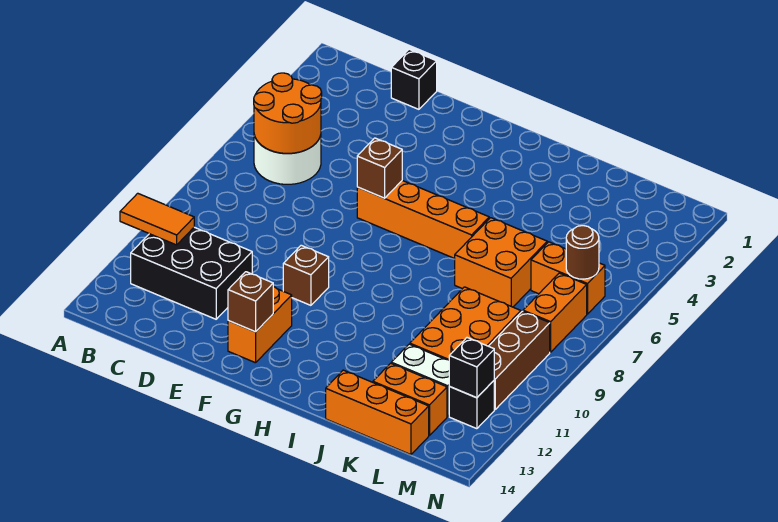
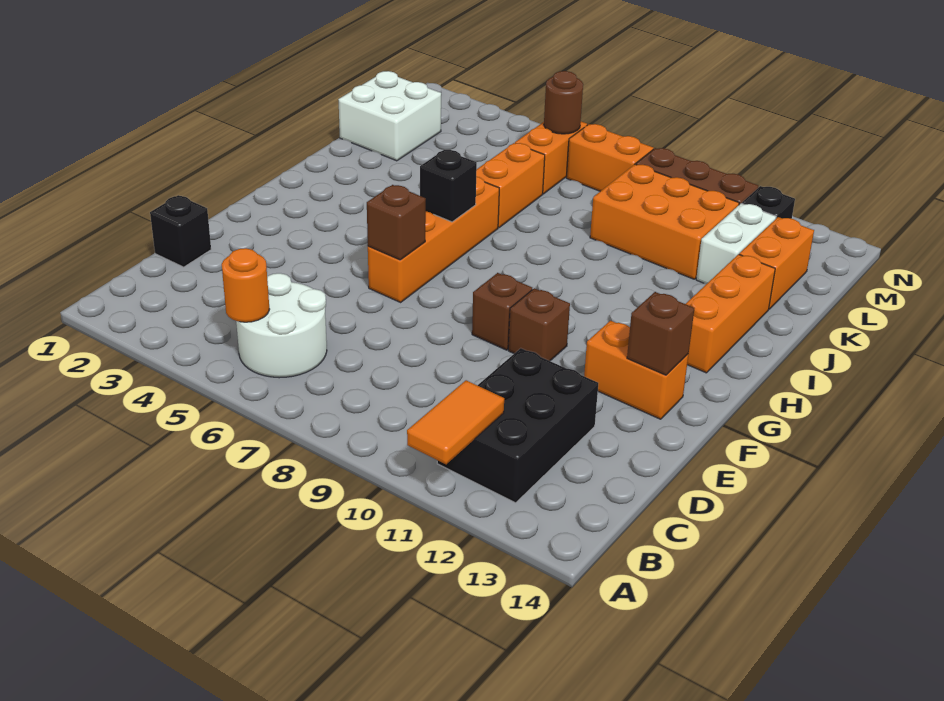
orange 2x2 round brick [254,73,322,153] -> orange 1x1 round brick [222,248,270,322]
none -> brown 1x1 brick [472,273,532,350]
orange 2x2 brick [455,218,547,307] -> orange 1x2 brick [476,143,545,228]
orange 1x3 brick [326,370,429,455] -> orange 1x3 brick moved to [686,254,775,373]
none -> white 2x2 brick [338,71,441,161]
black 1x1 brick [449,338,494,398] -> black 1x1 brick moved to [420,150,477,222]

